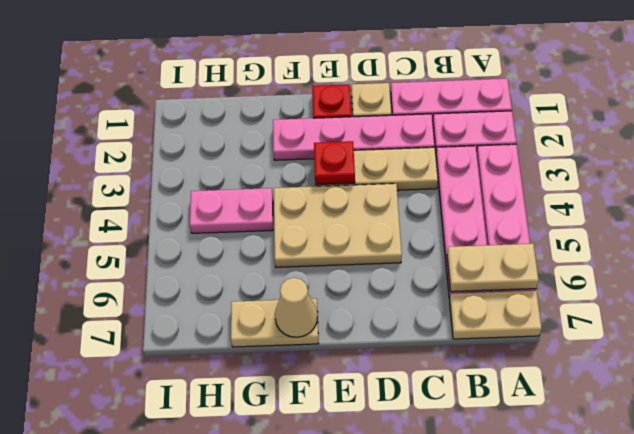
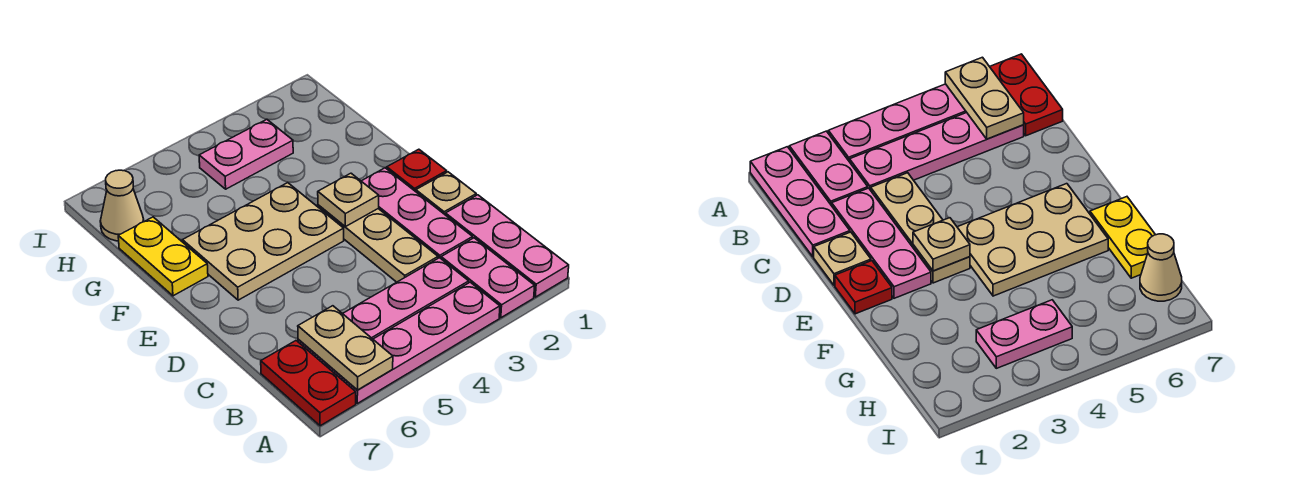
tan 1x2 plate [450,291,542,339] -> red 1x2 plate [261,341,356,426]
pink 1x4 plate [273,114,435,160] -> pink 1x3 plate [362,168,473,258]
tan 2x3 plate [274,184,402,267] -> tan 2x3 plate turned to [183,183,344,300]
red 1x1 plate [314,141,355,185] -> tan 1x1 plate [318,173,379,227]
tan 1x2 plate [231,299,319,347] -> yellow 1x2 plate [118,217,208,296]
tan 1x1 cone [275,278,318,337] -> tan 1x1 cone moved to [100,170,144,241]
pink 1x2 plate [190,188,273,233] -> pink 1x2 plate turned to [199,119,293,189]

